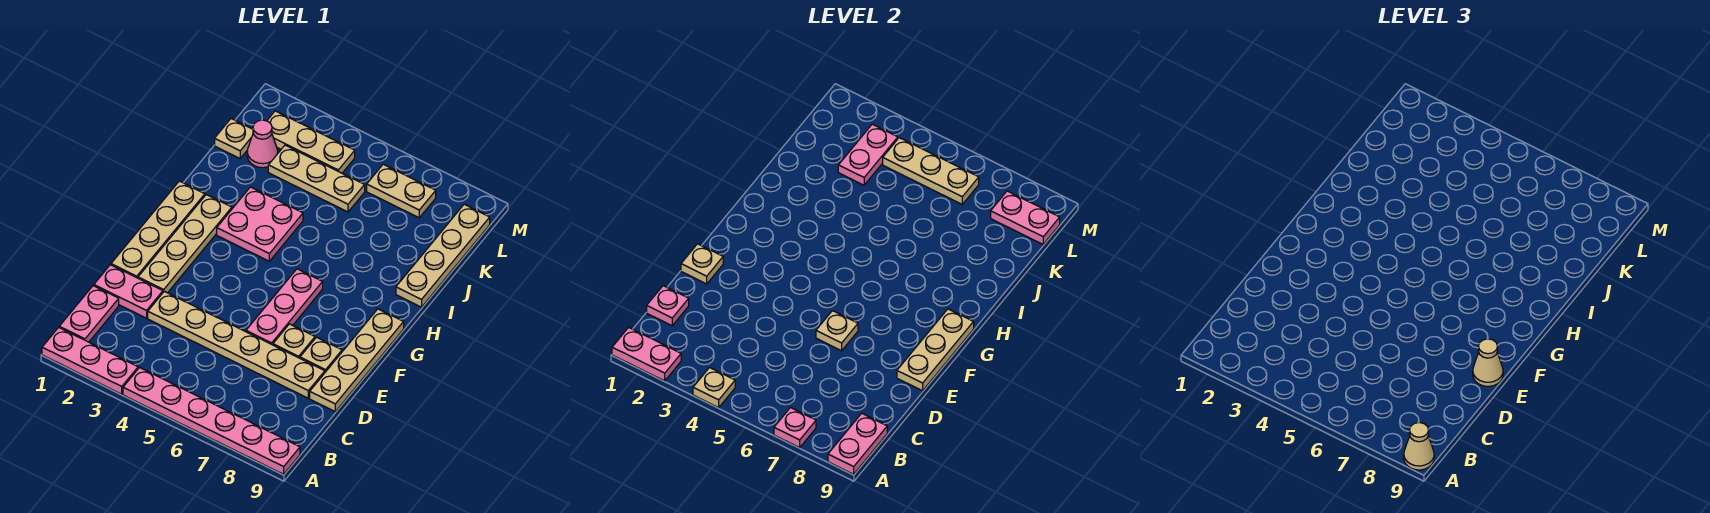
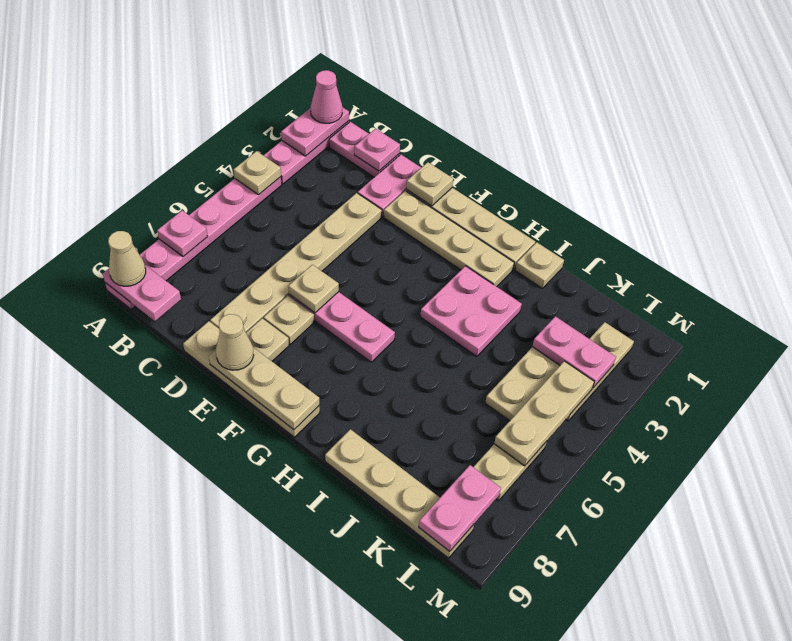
tan 1x1 plate [215,119,253,158] -> tan 1x1 plate moved to [515,242,564,288]
pink 1x1 cone [247,120,278,168] -> pink 1x1 cone moved to [311,70,342,123]

